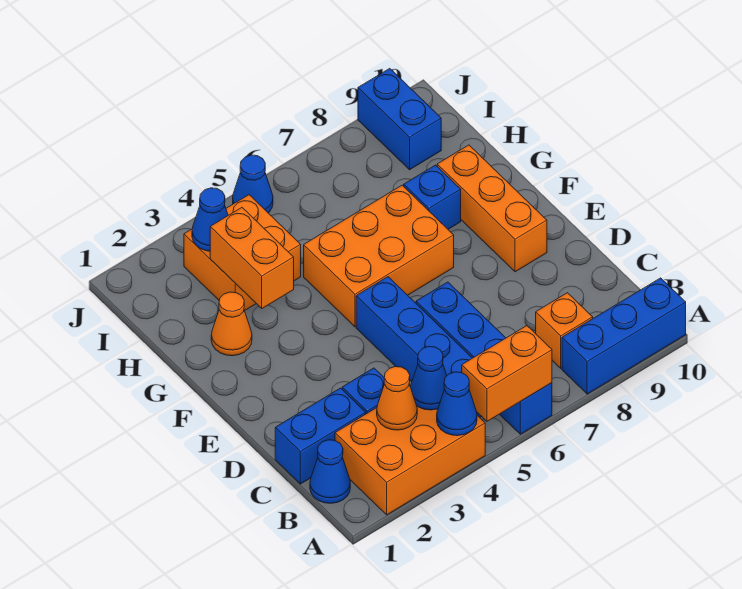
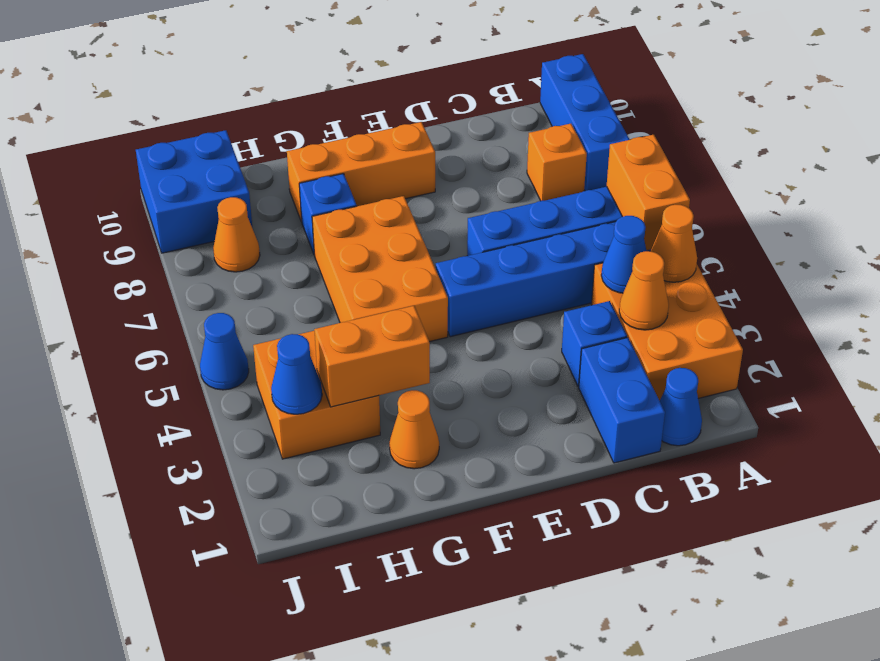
blue 1x1 cone [437,372,477,436] -> orange 1x1 cone [651,205,697,282]
none -> orange 1x1 cone [213,197,260,272]
blue 1x2 brick [358,68,441,170] -> blue 2x2 brick [136,130,252,253]

